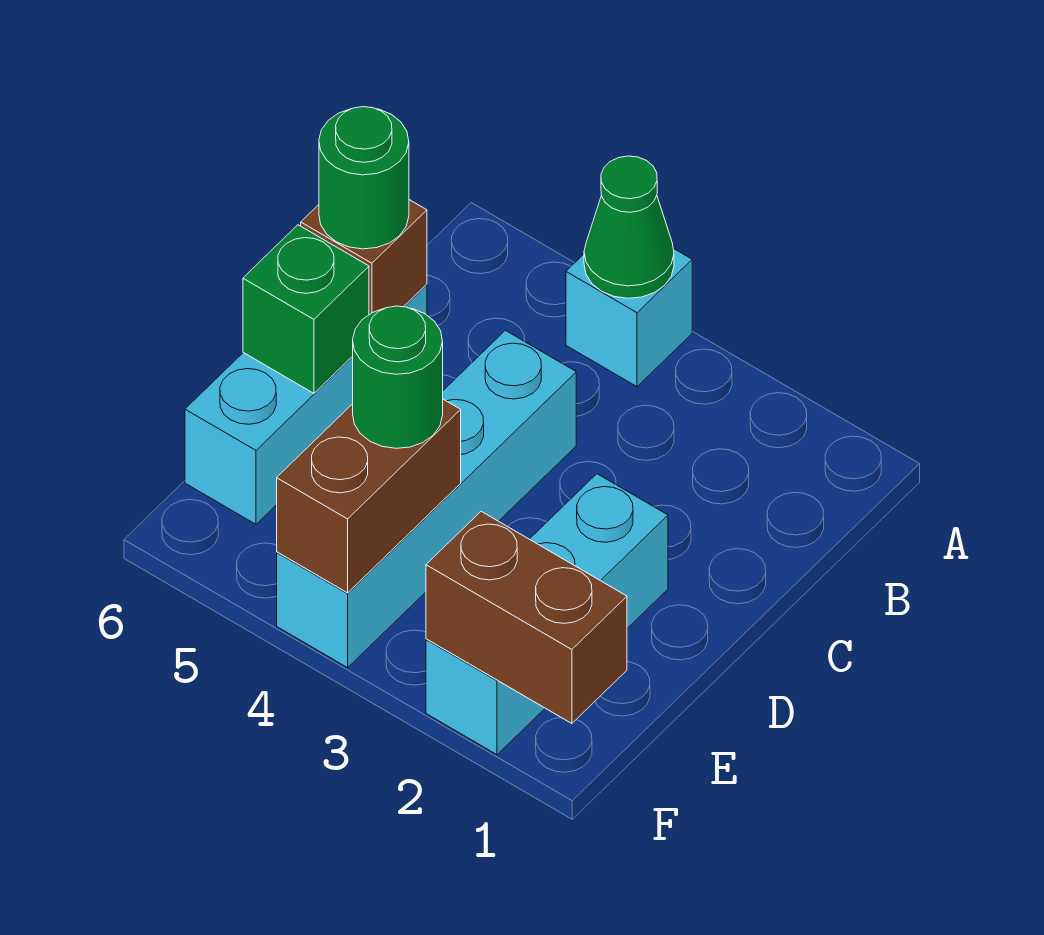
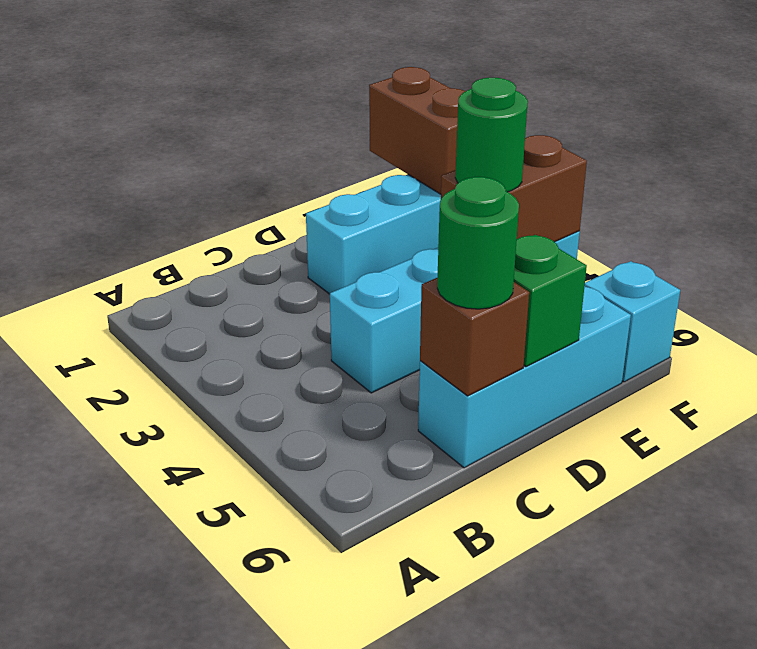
cyan 1x1 brick [566,248,692,387] -> cyan 1x1 brick moved to [585,261,680,382]
green 1x1 cone [584,156,674,298] -> none

